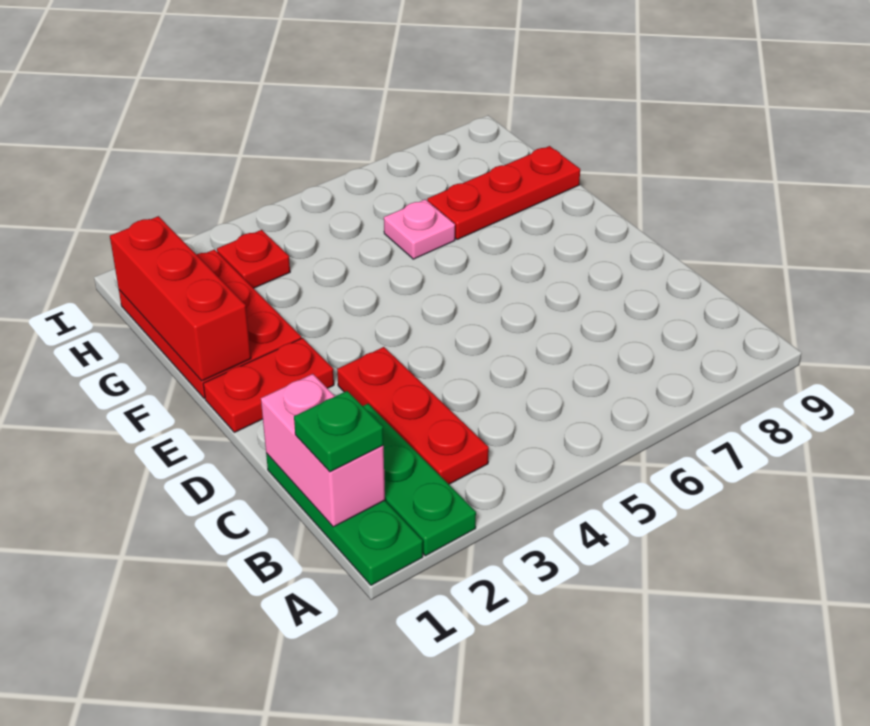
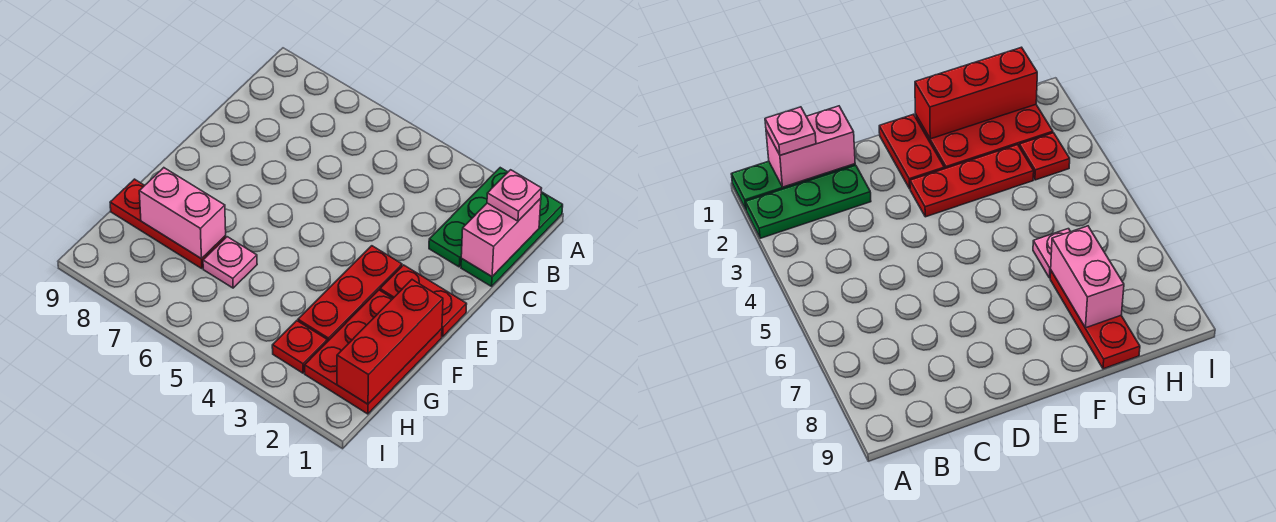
green 1x1 plate [294,391,383,472] -> pink 1x1 plate [487,170,542,221]
red 1x3 plate [337,347,489,484] -> red 1x3 plate moved to [298,246,402,342]
none -> pink 1x2 brick [139,168,226,259]

